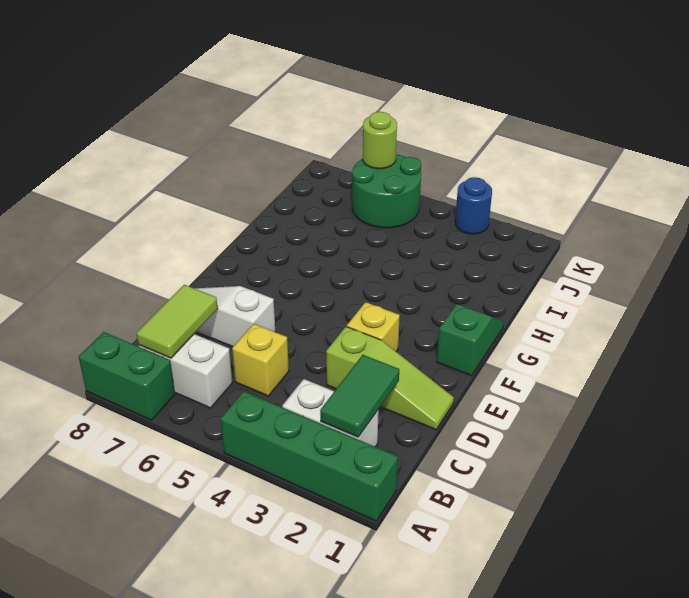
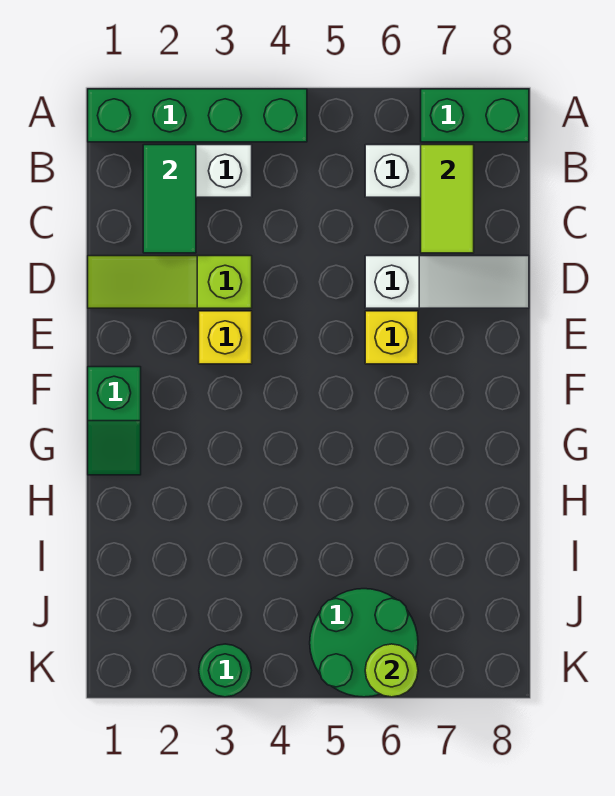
yellow 1x1 brick [232,324,289,396] -> yellow 1x1 brick moved to [365,311,418,364]
blue 1x1 round brick [455,177,492,234] -> green 1x1 round brick [199,644,251,697]

